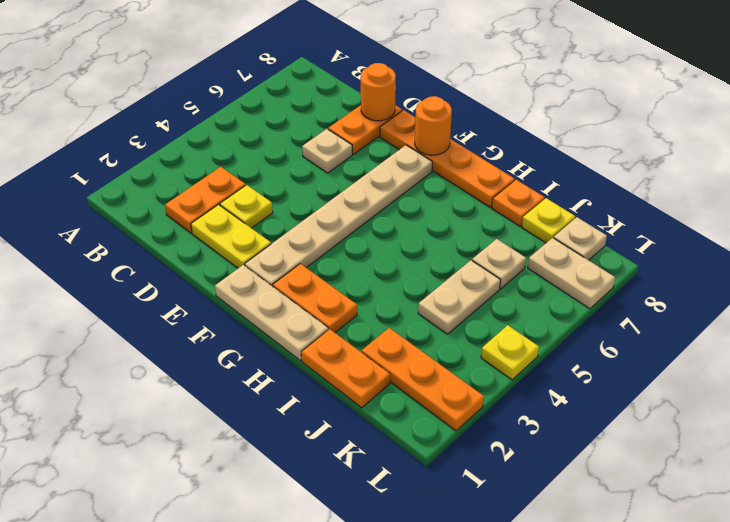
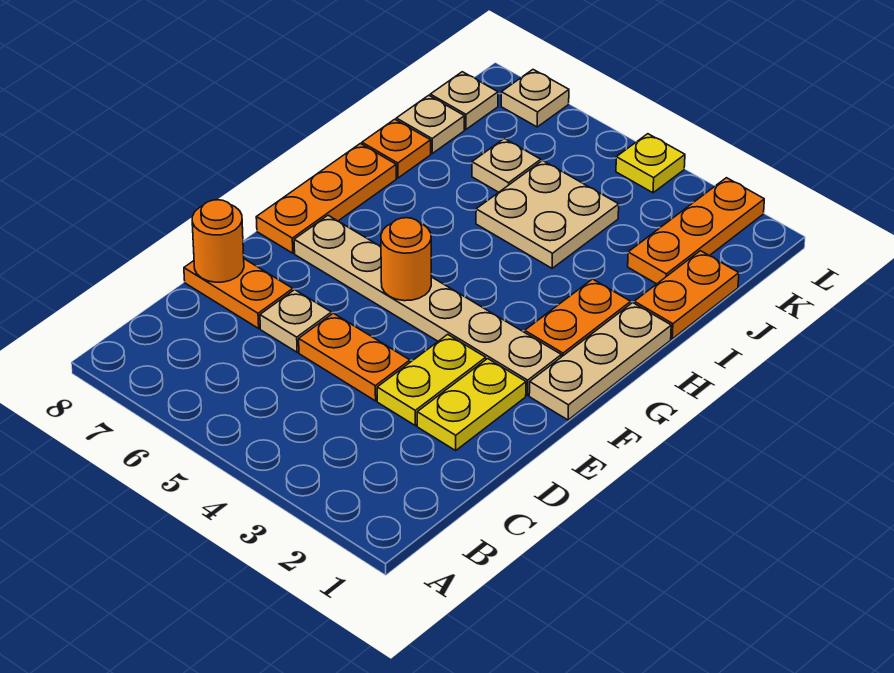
orange 1x2 plate [165,167,246,233] -> orange 1x2 plate moved to [299,313,410,401]
yellow 1x1 plate [220,185,273,228] -> yellow 1x2 plate [377,334,486,426]
orange 1x4 plate [380,110,515,207] -> orange 1x3 plate [256,143,396,253]
orange 1x1 round brick [415,96,452,155] -> orange 1x1 round brick moved to [381,218,431,301]
tan 1x2 plate [418,260,501,334] -> tan 2x2 plate [476,161,619,268]
yellow 1x1 plate [522,198,575,243] -> tan 1x1 plate [396,95,464,153]
tan 1x2 plate [528,238,615,309] -> tan 1x1 plate [501,70,569,127]

